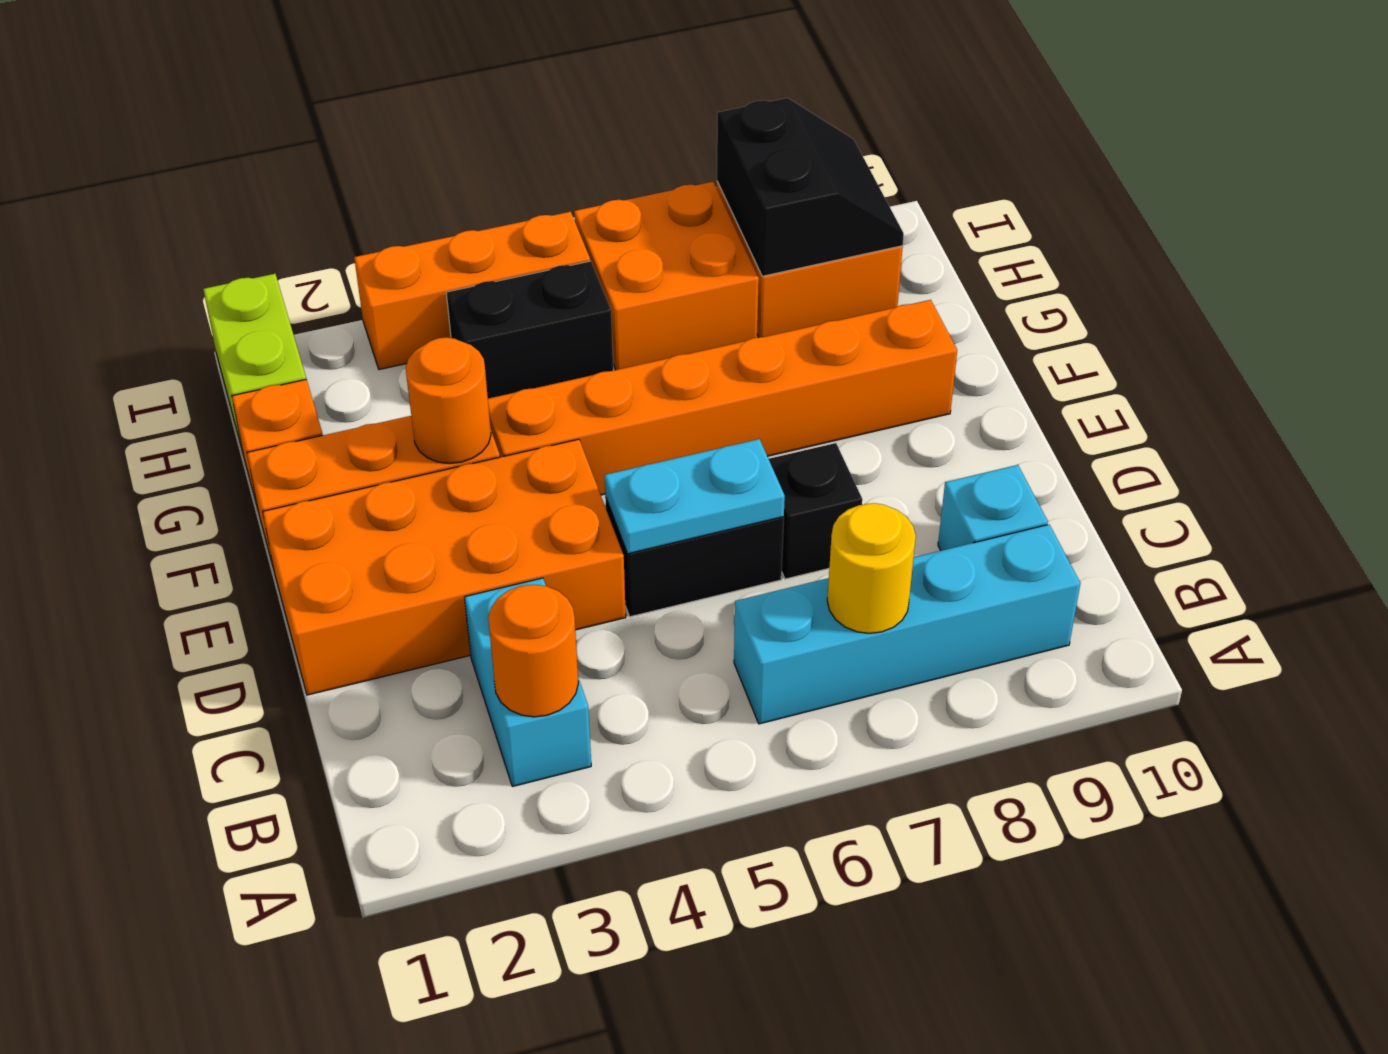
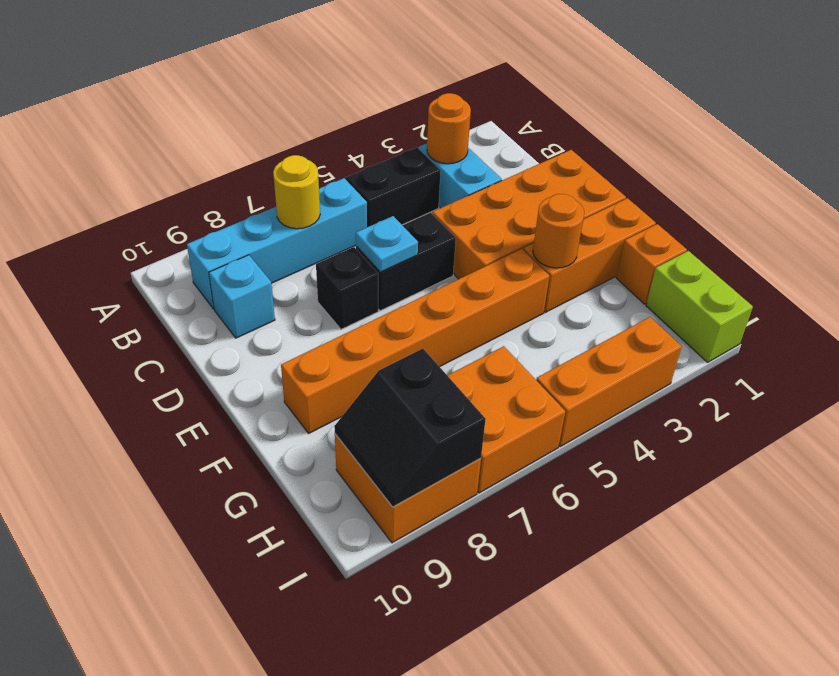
cyan 1x2 plate [605,439,785,554] -> cyan 1x1 plate [356,216,418,272]
black 1x2 brick [446,261,613,398] -> black 1x2 brick moved to [346,148,441,227]

